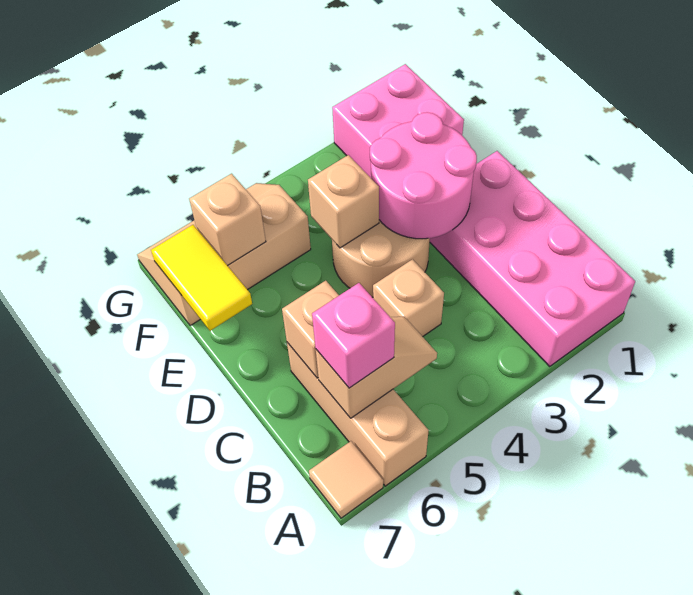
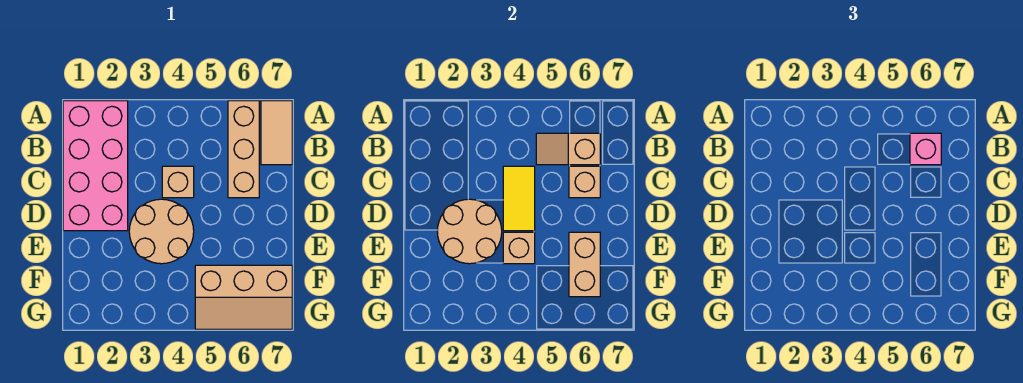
tan 1x1 tile [309,441,383,518] -> tan 1x2 tile [261,101,292,165]
pink 2x2 round brick [370,112,477,239] -> tan 2x2 round brick [437,199,502,264]
yellow 1x2 tile [151,225,252,331] -> yellow 1x2 tile moved to [503,166,535,231]
pink 2x2 brick [332,64,464,178] -> none
tan 1x1 brick [189,174,266,266] -> tan 1x2 brick [569,232,600,297]

